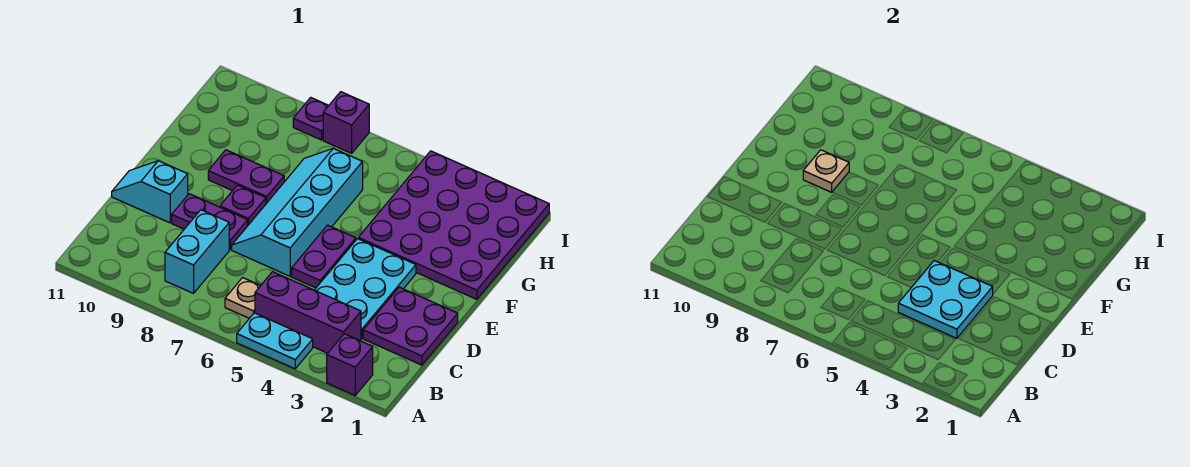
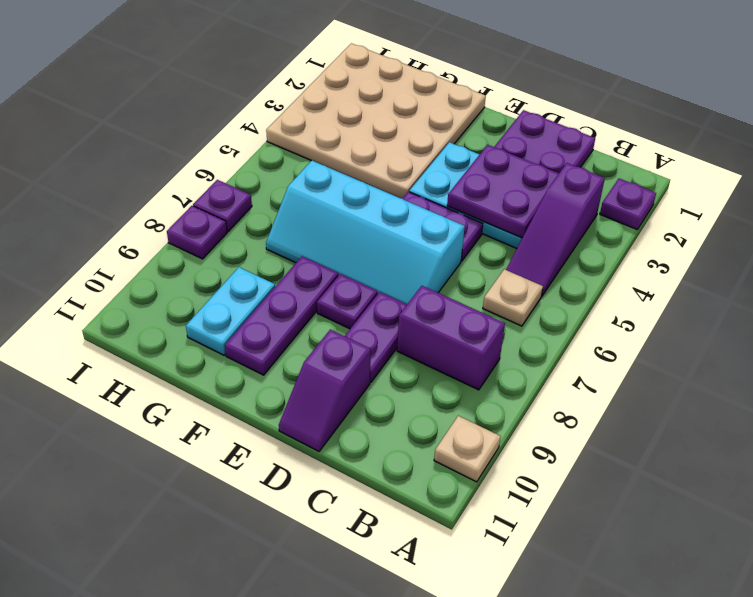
purple 1x1 brick [327,334,373,395] -> purple 1x1 plate [600,178,656,230]
cyan 1x2 plate [237,313,313,369] -> cyan 1x2 plate moved to [186,267,275,355]
purple 1x3 brick [255,272,361,353] -> purple 1x3 slope [506,163,605,296]
cyan 1x2 brick [165,210,229,293] -> purple 1x2 brick [397,286,505,390]
cyan 2x2 plate [898,261,993,338] -> purple 2x2 plate [447,145,559,238]
cyan 1x2 slope [112,161,188,223] -> purple 1x2 slope [279,329,371,451]
purple 4x4 plate [358,151,549,299] -> tan 4x4 plate [266,43,486,199]
purple 1x2 plate [208,150,284,203] -> purple 1x3 plate [225,256,339,375]
tan 1x1 plate [803,150,849,192] -> tan 1x1 plate moved to [434,416,501,482]
purple 1x1 brick [323,92,369,153] -> purple 1x1 plate [193,180,252,231]

